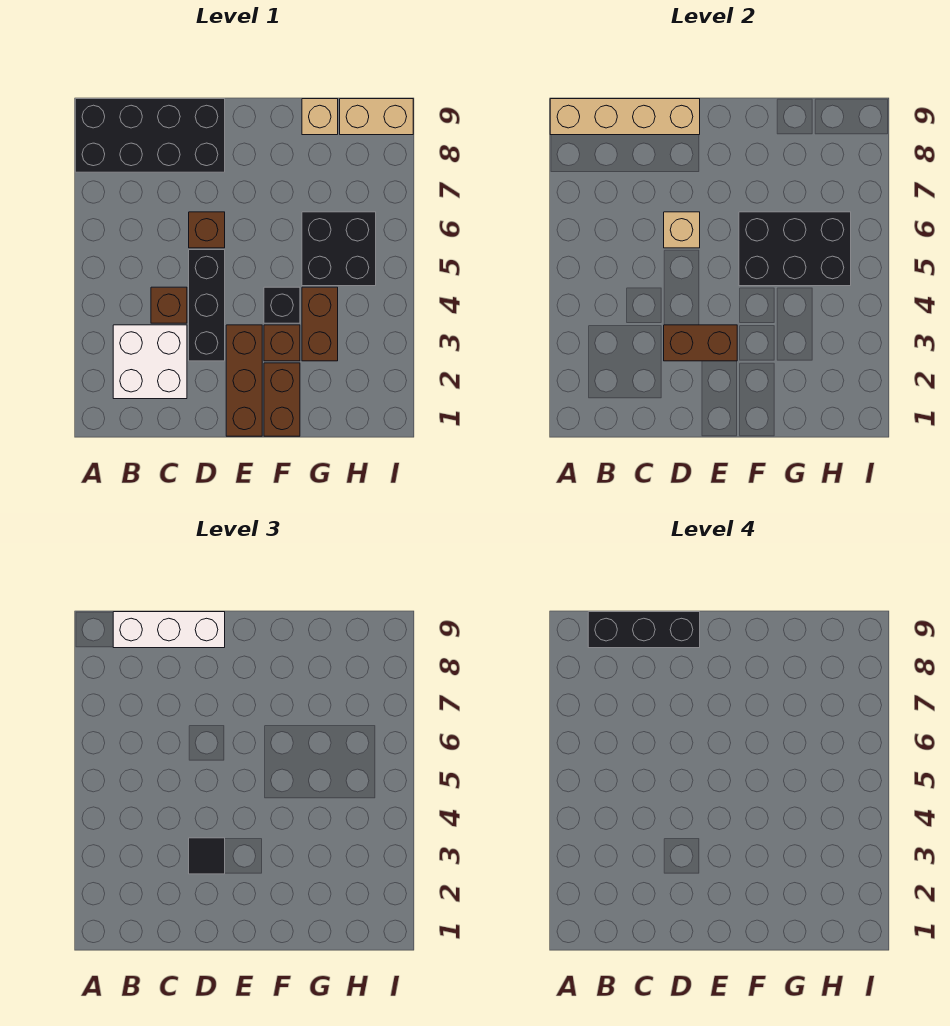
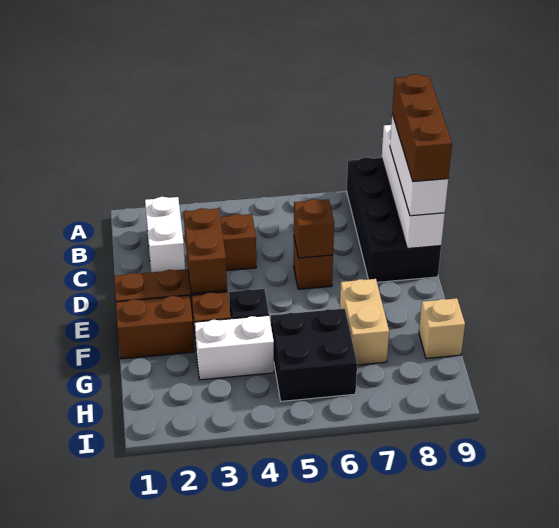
tan 1x4 brick [550,99,700,135] -> white 1x4 brick [382,125,445,249]
white 2x2 brick [113,325,187,399] -> white 1x2 brick [145,197,185,272]
black 1x3 brick [588,612,700,648] -> brown 1x3 brick [392,74,452,182]
black 1x3 brick [189,250,225,361] -> none
black 1x1 tile [189,838,225,874] -> none
tan 1x1 brick [664,212,700,248] -> brown 1x1 brick [294,199,334,258]
black 2x3 brick [739,212,851,286] -> none
brown 1x2 brick [302,287,338,361] -> white 1x2 brick [195,315,274,380]
tan 1x2 brick [340,99,413,135] -> tan 1x2 brick moved to [340,279,389,365]

